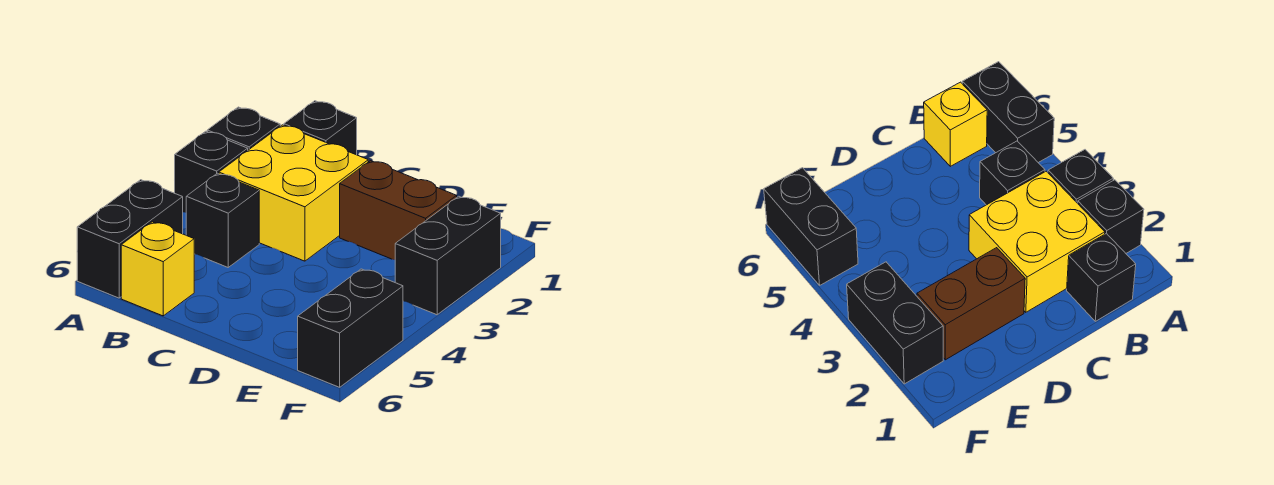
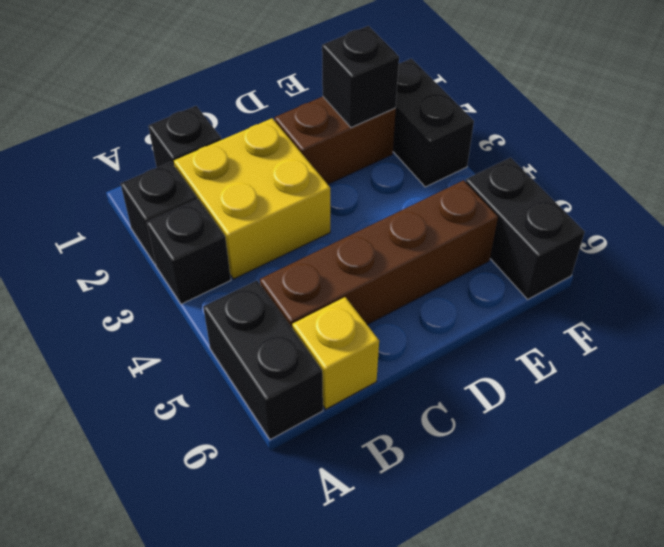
black 1x1 brick [186,173,259,267] -> black 1x1 brick moved to [322,26,399,128]
none -> brown 1x4 brick [260,180,498,329]

